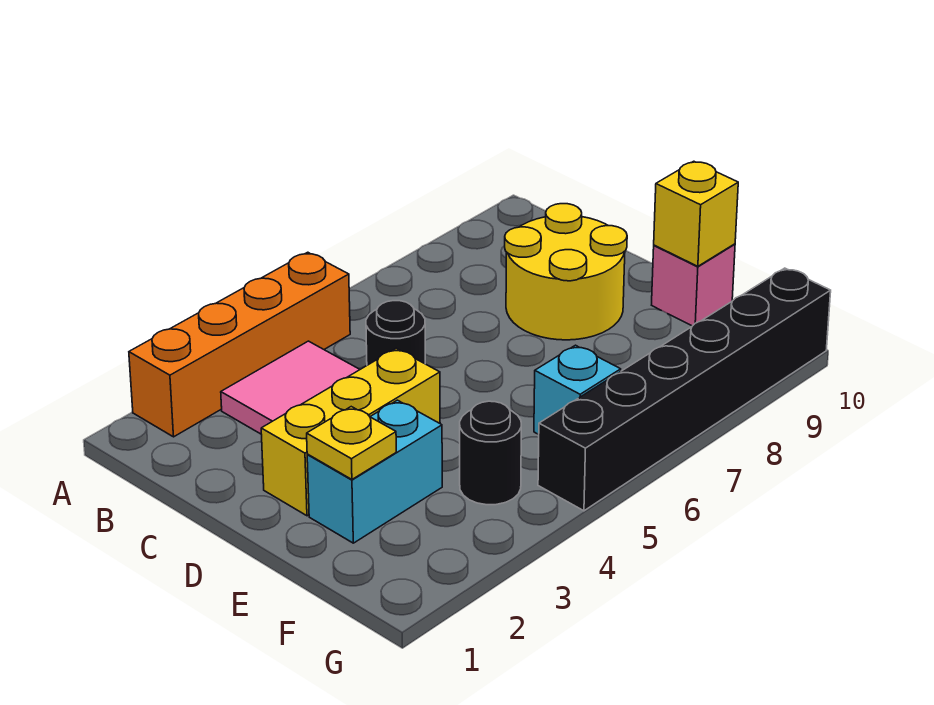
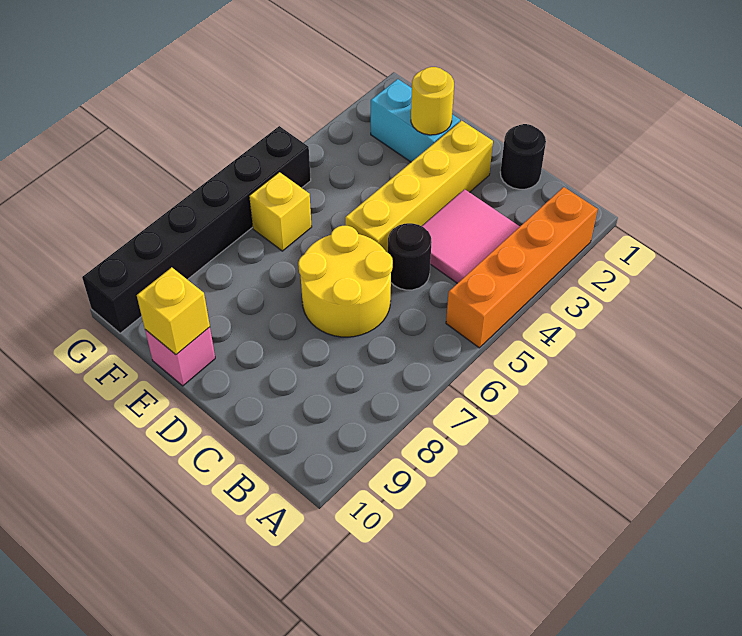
yellow 2x2 round brick [505,204,627,340] -> yellow 2x2 round brick moved to [298,226,393,337]
yellow 1x3 brick [261,348,440,516] -> yellow 1x4 brick [345,121,493,253]
cyan 1x2 brick [307,400,442,543] -> cyan 1x2 brick turned to [371,79,460,162]
yellow 1x1 plate [307,407,396,479] -> yellow 1x1 round brick [411,67,454,135]
black 1x1 round brick [460,401,521,505] -> black 1x1 round brick moved to [500,124,546,189]
cyan 1x1 brick [534,345,621,434] -> yellow 1x1 brick [249,172,312,251]

